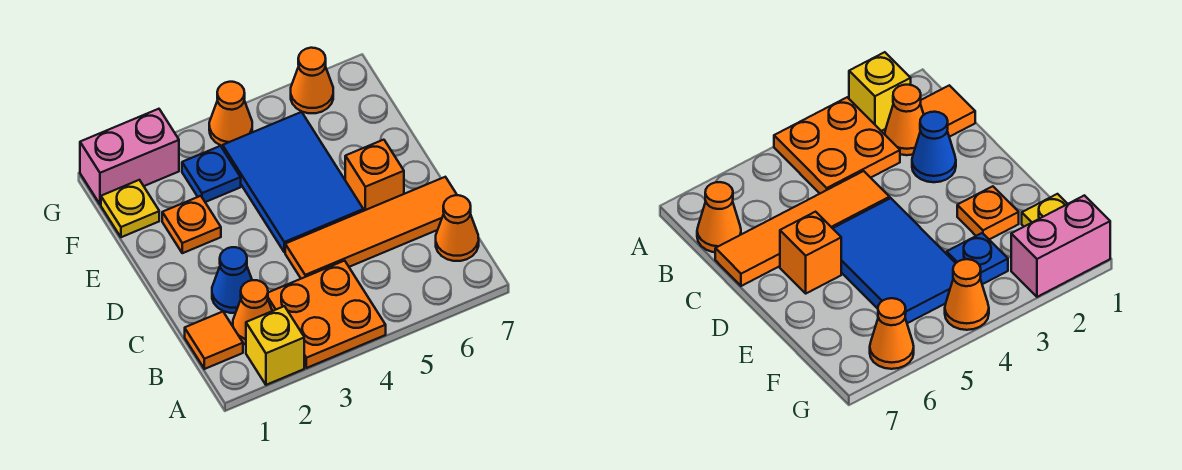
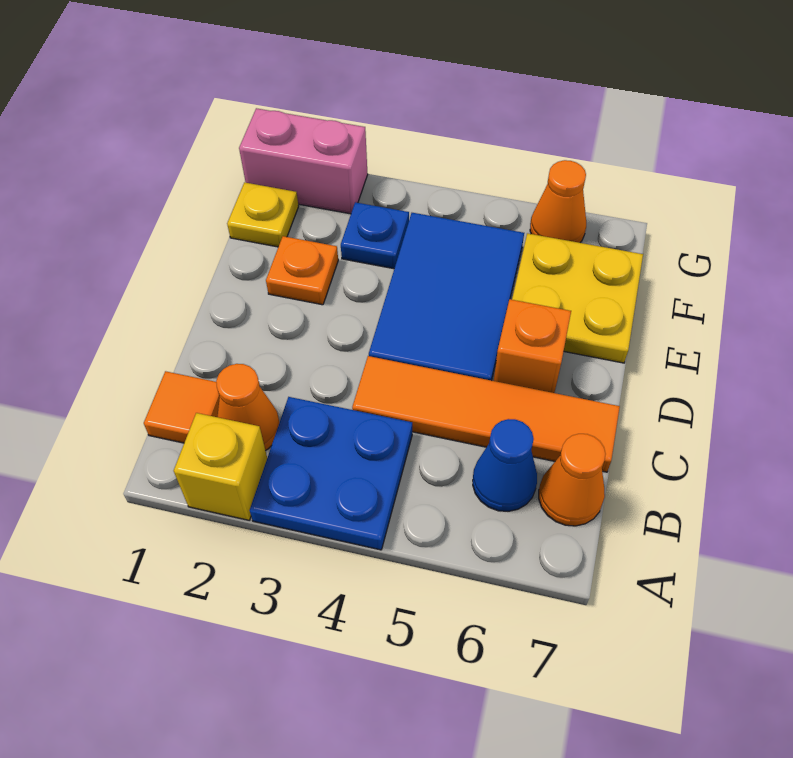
orange 2x2 plate [268,261,386,368] -> blue 2x2 plate [250,397,412,550]
blue 1x1 cone [212,247,252,313] -> blue 1x1 cone moved to [473,419,537,511]
none -> yellow 2x2 plate [512,233,643,363]
orange 1x1 cone [209,82,252,146] -> none

